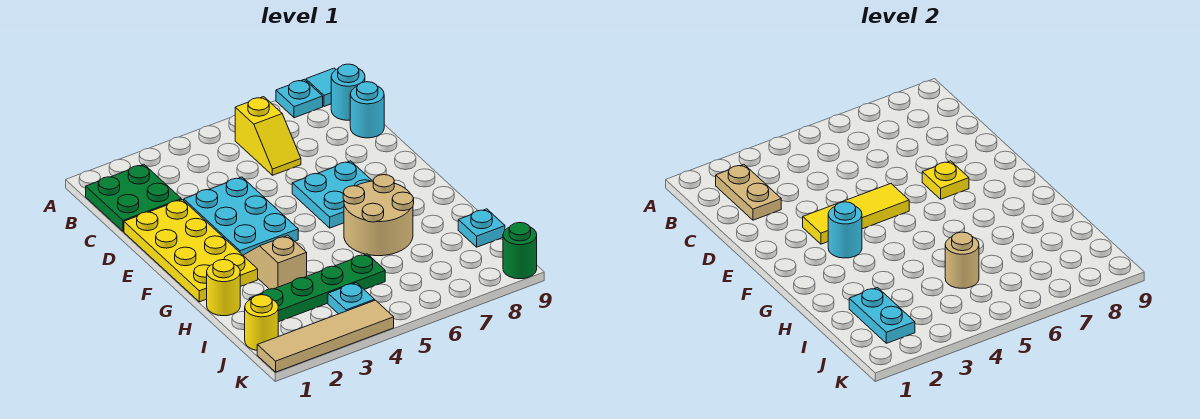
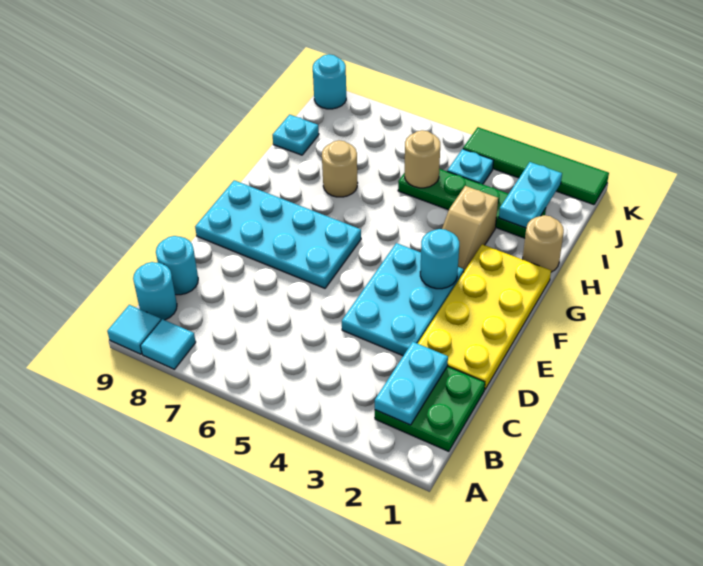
cyan 1x1 plate [276,79,323,118] -> cyan 1x1 tile [141,319,196,369]
tan 1x2 plate [716,164,781,220] -> cyan 1x2 plate [375,342,448,425]
yellow 1x2 slope [235,97,301,175] -> none
yellow 1x3 tile [803,184,909,244] -> none
cyan 2x2 plate [292,161,372,228] -> cyan 2x4 plate [195,180,361,288]
yellow 1x1 plate [922,161,969,199] -> none
tan 2x2 round brick [343,175,414,256] -> tan 1x1 round brick [322,140,358,197]
yellow 1x1 round brick [207,260,240,316] -> tan 1x1 round brick [523,215,564,272]
yellow 1x1 round brick [245,295,278,350] -> none
tan 1x4 tile [257,300,394,372] -> green 1x4 tile [463,127,609,205]
green 1x1 round brick [503,223,537,279] -> cyan 1x1 round brick [313,54,346,109]

